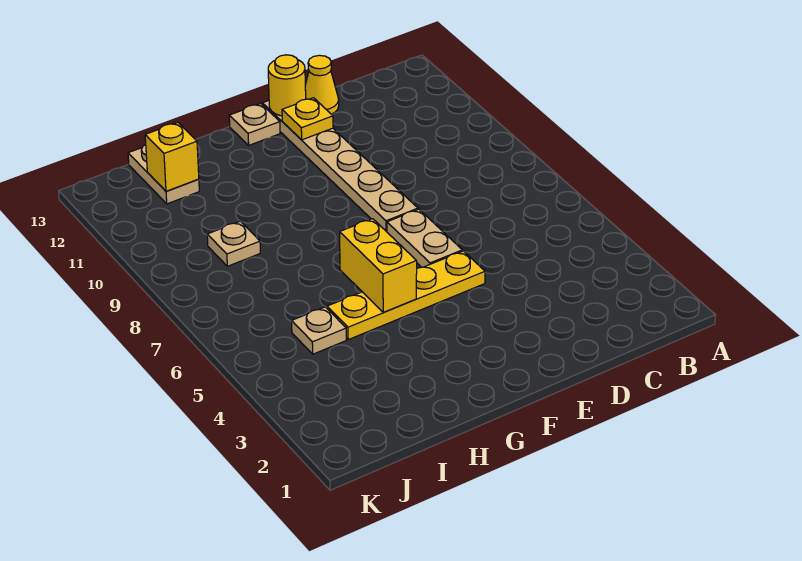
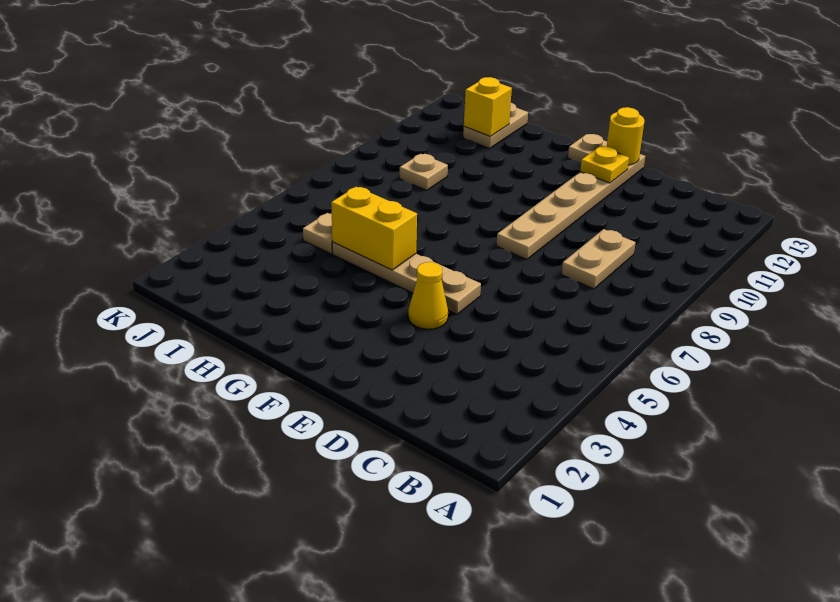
yellow 1x1 cone [305,55,339,114] -> yellow 1x1 cone moved to [408,262,448,329]
yellow 1x4 plate [327,251,485,340] -> tan 1x4 plate [332,242,481,314]
tan 1x2 plate [387,209,462,267] -> tan 1x2 plate moved to [562,229,635,289]
yellow 1x2 brick [340,219,417,312] -> yellow 1x2 brick turned to [331,187,417,270]

